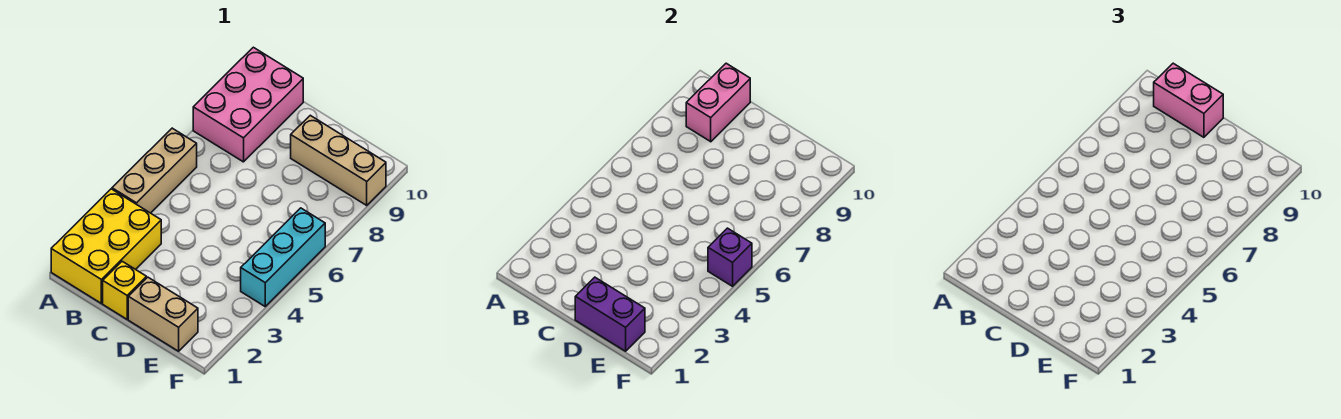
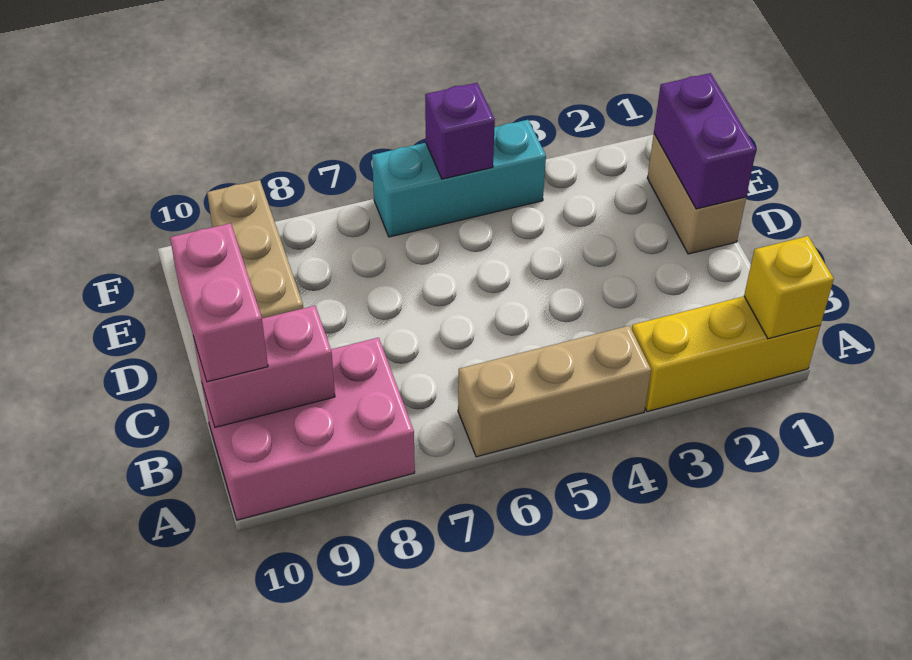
yellow 2x3 brick [51,189,161,303] -> yellow 1x3 brick [632,297,820,412]
yellow 1x1 brick [103,261,146,319] -> yellow 1x1 brick moved to [744,236,834,339]

